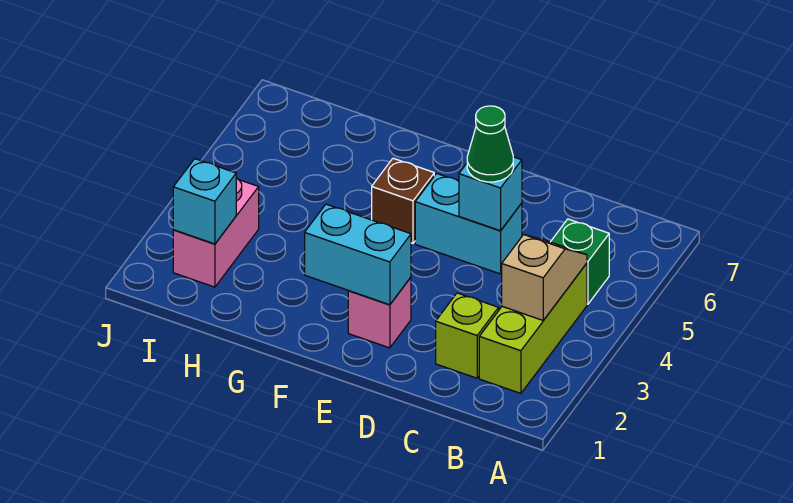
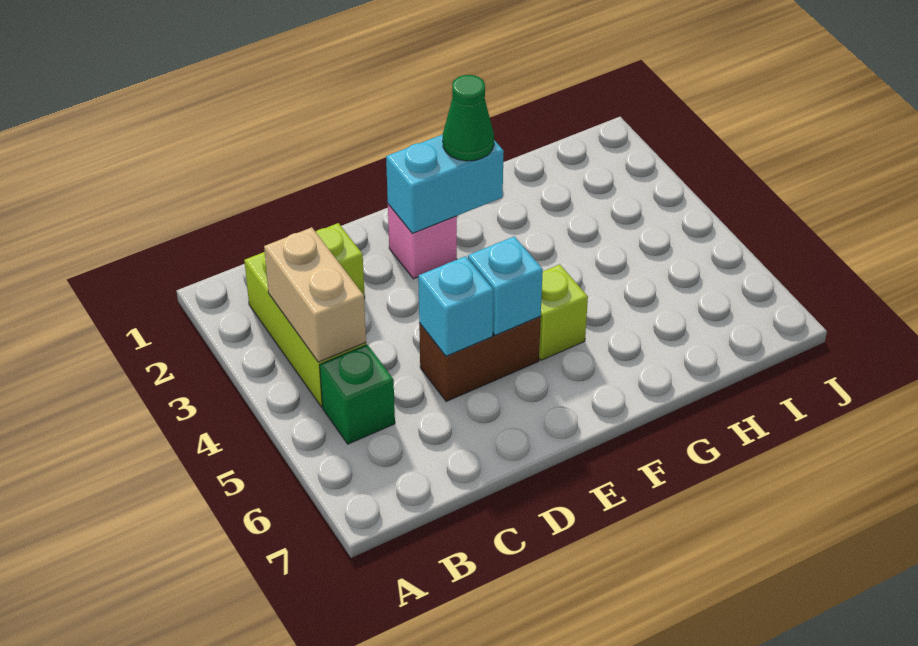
tan 1x2 slope [502,235,587,320] -> tan 1x2 brick [264,227,366,362]
cyan 1x2 brick [415,173,522,274] -> brown 1x2 brick [419,316,541,401]
green 1x1 cone [467,106,513,182] -> green 1x1 cone moved to [443,75,494,161]
brown 1x1 brick [372,158,434,243] -> lime 1x1 brick [539,264,588,360]
pink 1x2 brick [173,178,259,287] -> none
cyan 1x1 brick [173,159,236,244] -> cyan 1x1 brick moved to [468,236,543,335]

